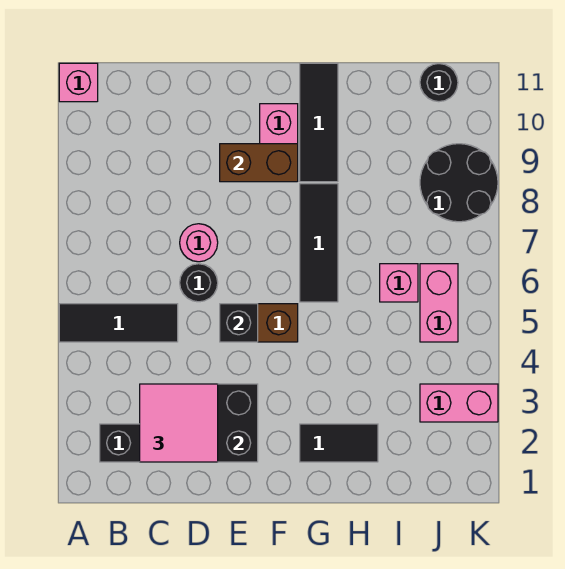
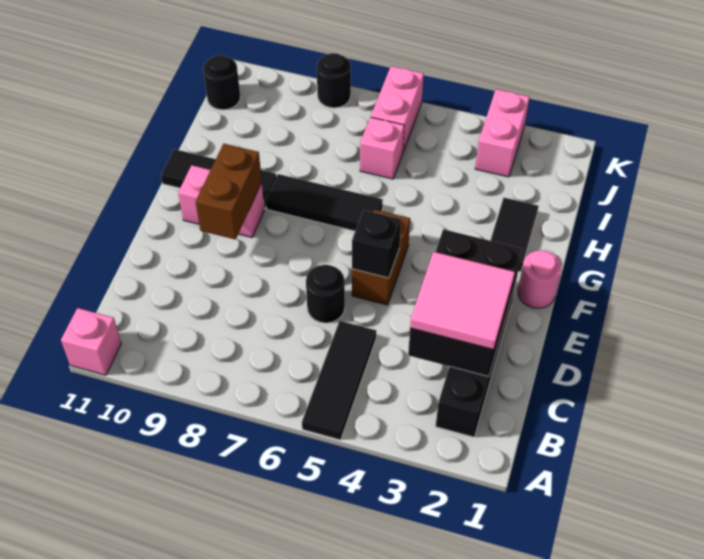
pink 1x1 round brick [180,224,218,262] -> pink 1x1 round brick moved to [518,250,562,308]
pink 1x2 brick [420,264,458,342] -> pink 1x2 brick turned to [371,66,424,152]
black 2x2 round brick [420,144,498,222] -> black 1x1 round brick [317,53,351,108]

